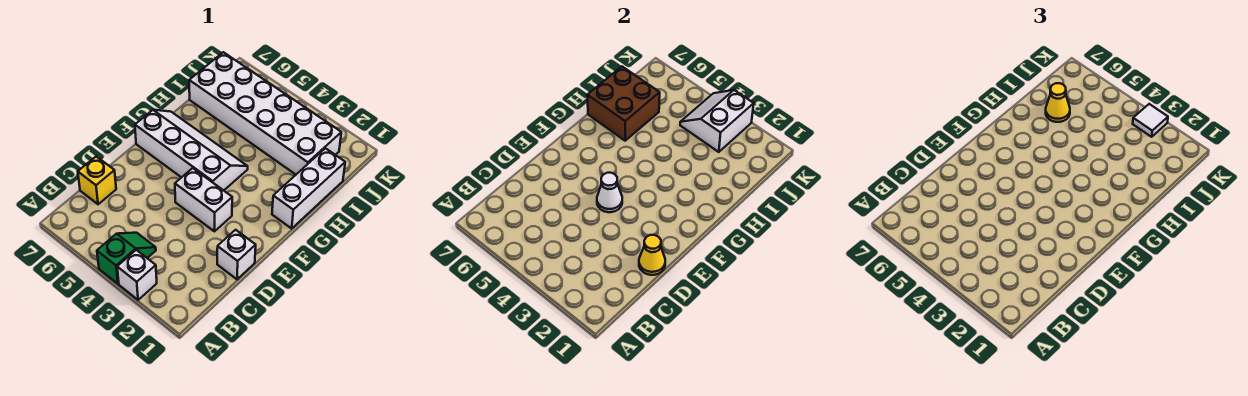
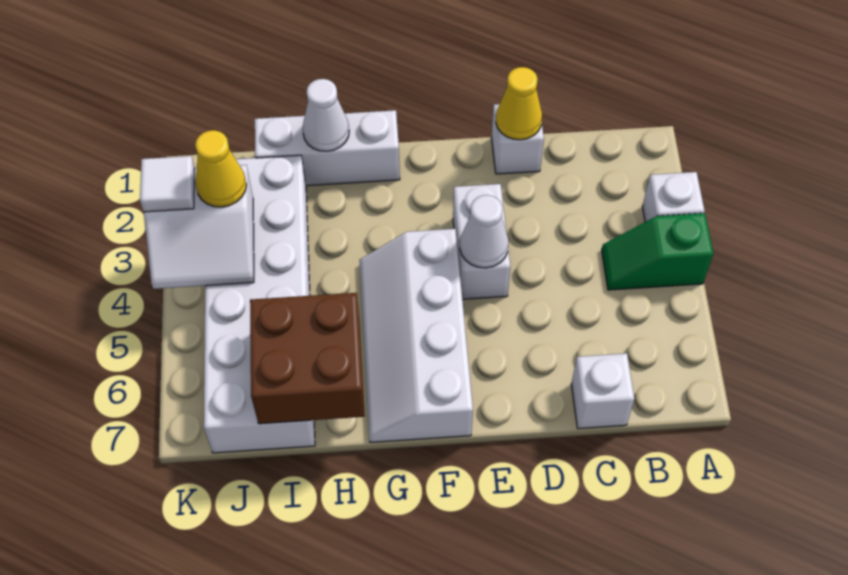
yellow 1x1 brick [78,156,116,204] -> white 1x1 brick [571,353,634,429]
none -> white 1x1 cone [303,79,349,151]
yellow 1x1 cone [1046,83,1070,122] -> yellow 1x1 cone moved to [195,130,246,207]

